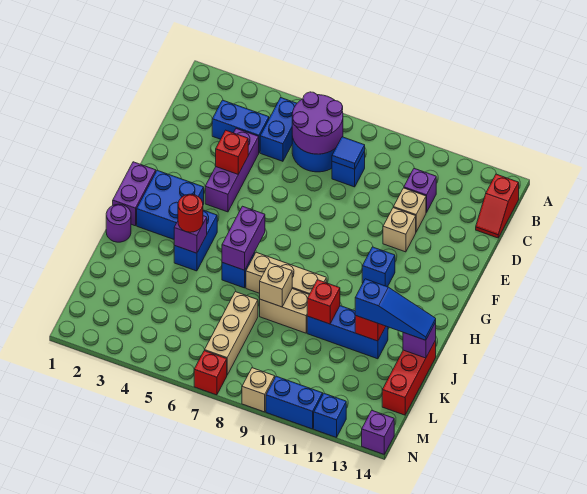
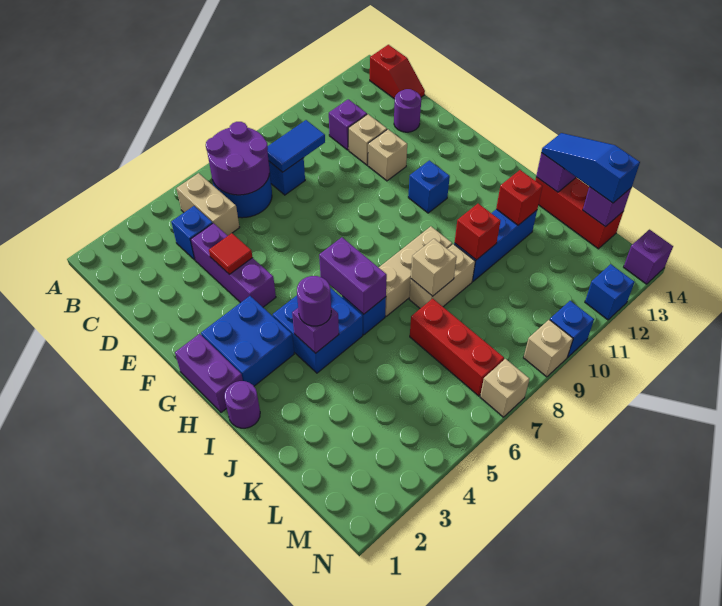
blue 1x2 brick [260,98,297,161] -> tan 1x2 brick [177,173,240,235]
blue 1x2 brick [212,100,269,152] -> blue 1x1 brick [171,206,213,260]
blue 1x1 tile [332,137,365,169] -> blue 1x2 tile [267,120,325,172]
none -> purple 1x1 round brick [394,89,421,132]
red 1x1 brick [216,130,248,174] -> red 1x1 tile [209,233,253,275]
blue 1x2 brick [174,210,217,271] -> blue 2x2 brick [273,288,363,373]
red 1x1 round brick [178,194,203,232] -> purple 1x1 round brick [297,276,331,326]
blue 1x3 slope [355,279,436,340] -> blue 1x3 slope turned to [541,133,640,203]
tan 1x3 brick [205,292,258,375] -> red 1x3 brick [410,299,504,396]
none -> purple 1x1 brick [583,187,632,227]
red 1x1 brick [194,351,227,395] -> tan 1x1 brick [480,359,529,417]
blue 1x2 brick [266,376,323,429] -> blue 1x1 brick [550,301,594,357]

